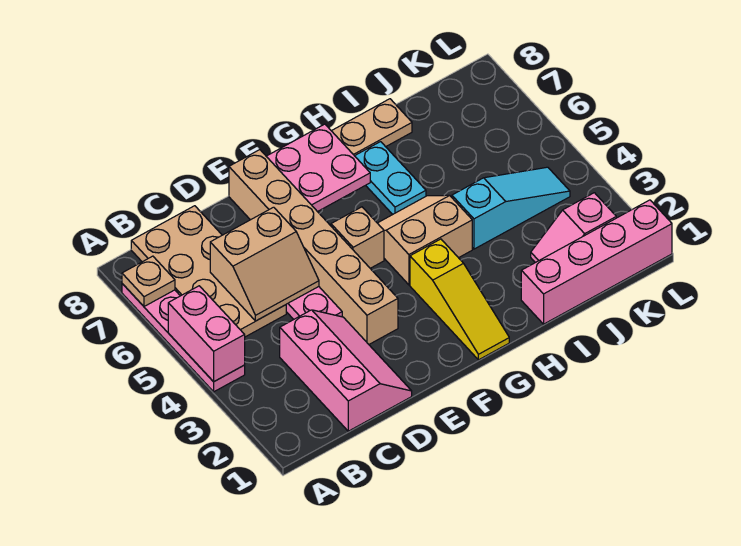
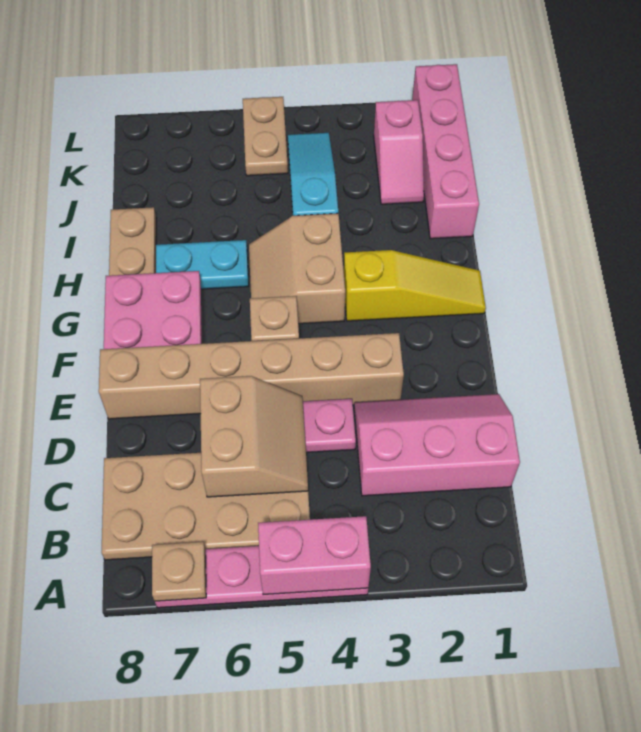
none -> tan 1x2 plate [243,97,288,176]

